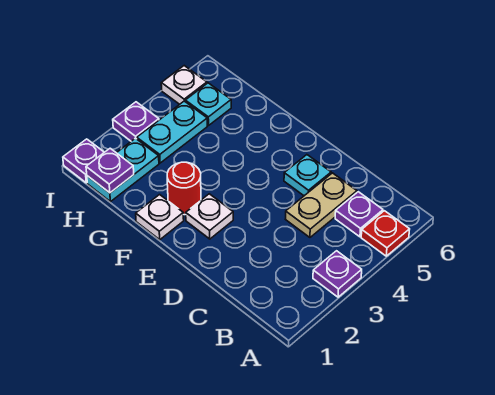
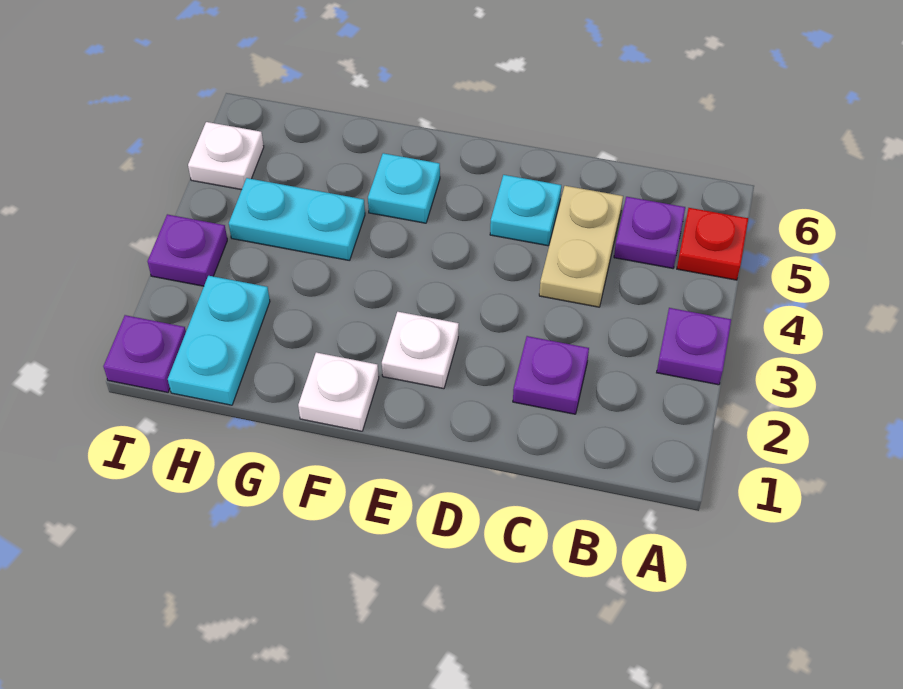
red 1x1 round brick [167,162,201,215] -> none
purple 1x1 plate [86,148,134,193] -> purple 1x1 plate moved to [513,336,589,414]
cyan 1x2 plate [137,101,207,163] -> cyan 1x2 plate turned to [229,178,365,261]
cyan 1x1 plate [185,83,231,125] -> cyan 1x1 plate moved to [368,153,440,223]

